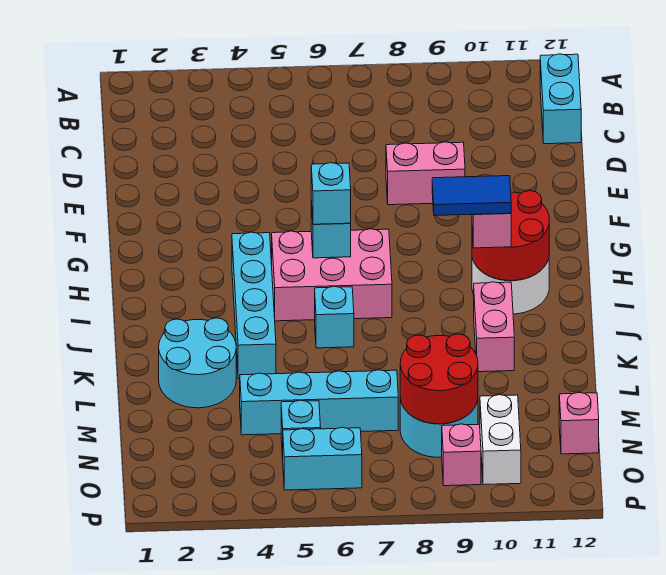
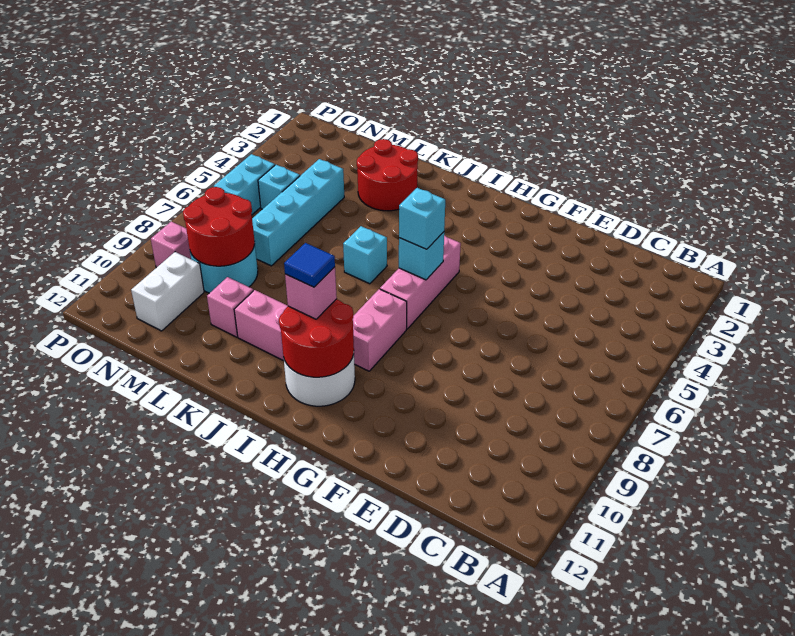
cyan 1x2 brick [540,54,581,144] -> none
pink 1x2 brick [386,142,465,205] -> pink 1x2 brick moved to [353,289,407,371]
cyan 1x4 brick [232,232,276,379] -> none
pink 2x3 brick [272,229,392,321] -> pink 1x3 brick [380,235,461,329]
blue 1x2 tile [432,176,511,216] -> blue 1x1 tile [284,243,335,287]
cyan 2x2 round brick [159,318,236,408] -> red 2x2 round brick [357,139,418,211]
white 1x2 brick [480,395,521,485] -> white 1x2 brick turned to [131,252,204,331]
pink 1x1 brick [559,392,599,454] -> pink 1x1 brick moved to [207,277,253,337]

